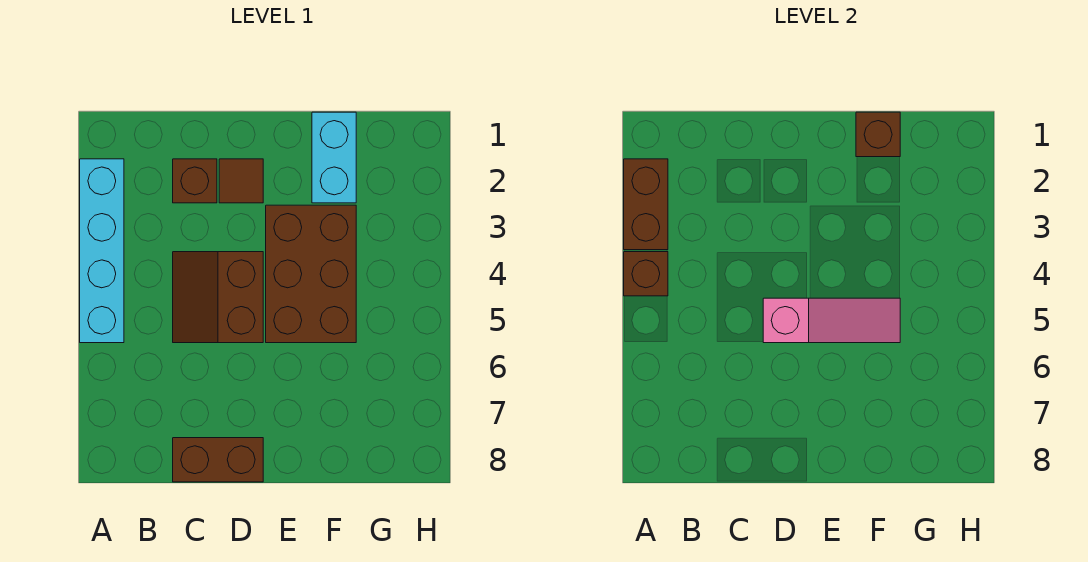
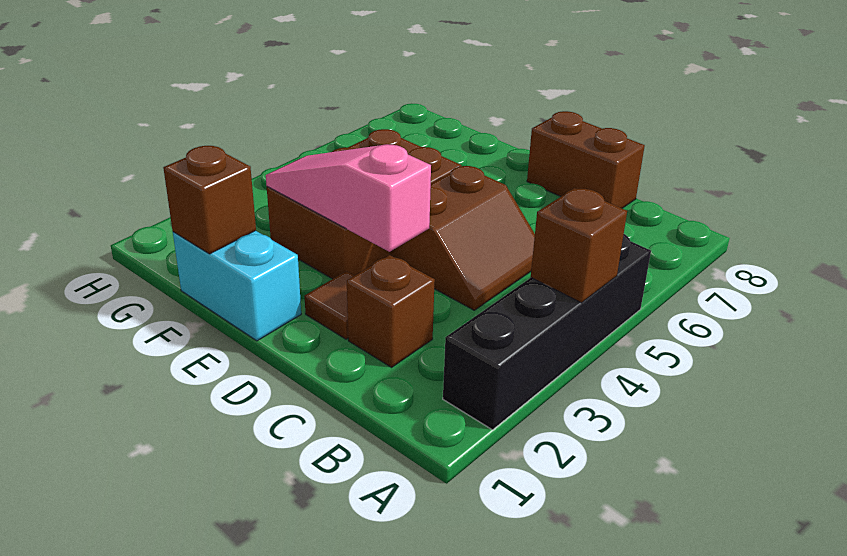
cyan 1x4 brick [80,159,124,343] -> black 1x4 brick [443,234,651,430]
brown 1x2 brick [624,159,668,250] -> none
pink 1x3 slope [763,298,900,343] -> pink 1x3 slope moved to [266,144,431,252]
cyan 1x2 brick [312,112,356,203] -> cyan 1x2 brick turned to [173,231,301,341]

